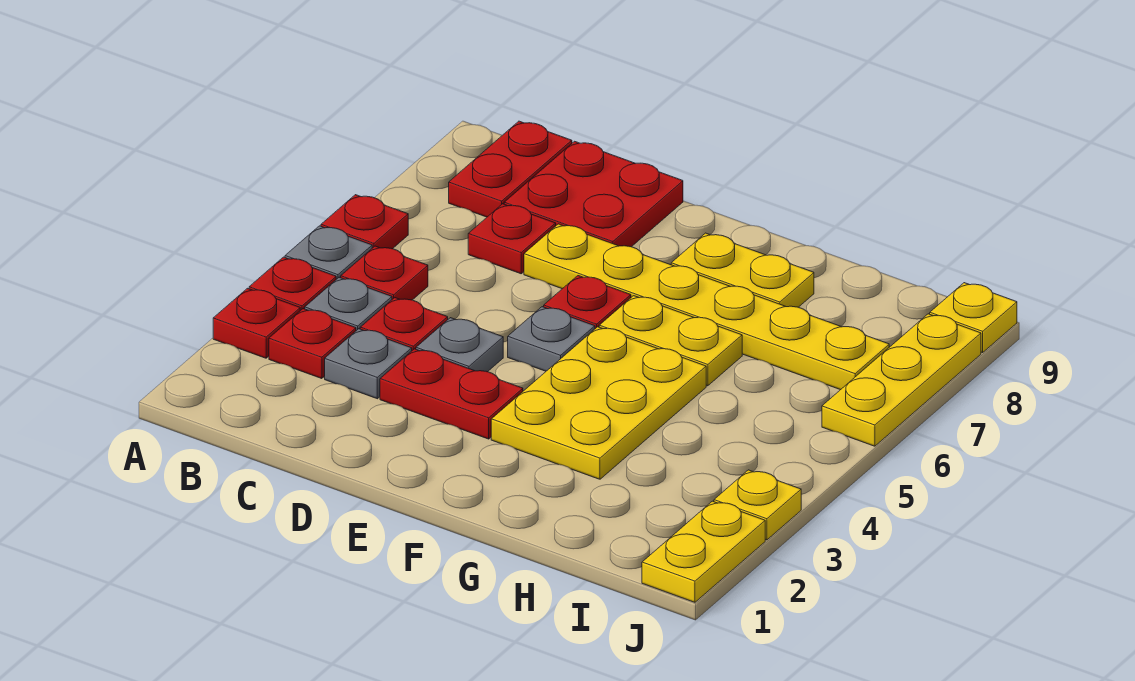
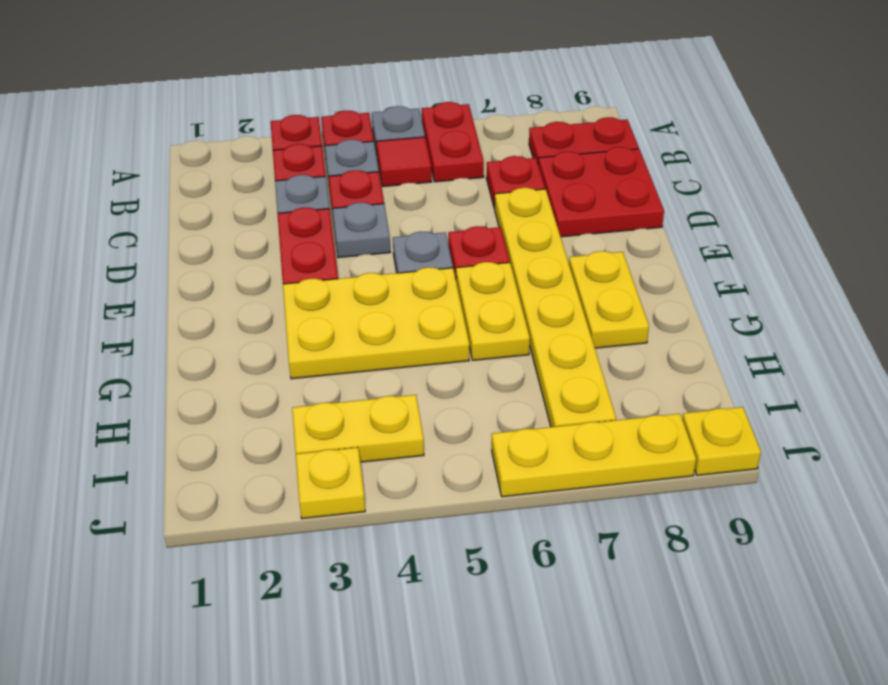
red 1x1 plate [321,195,408,249] -> red 1x2 plate [422,102,484,182]
red 1x1 plate [341,246,428,300] -> red 1x1 tile [376,137,432,187]
yellow 1x2 plate [642,501,765,602] -> yellow 1x2 plate moved to [292,395,424,462]

